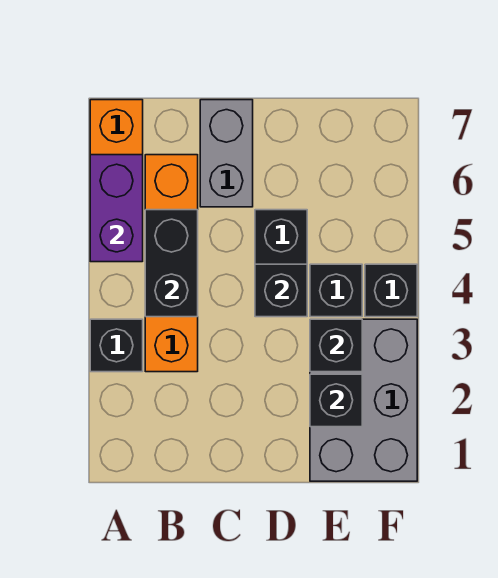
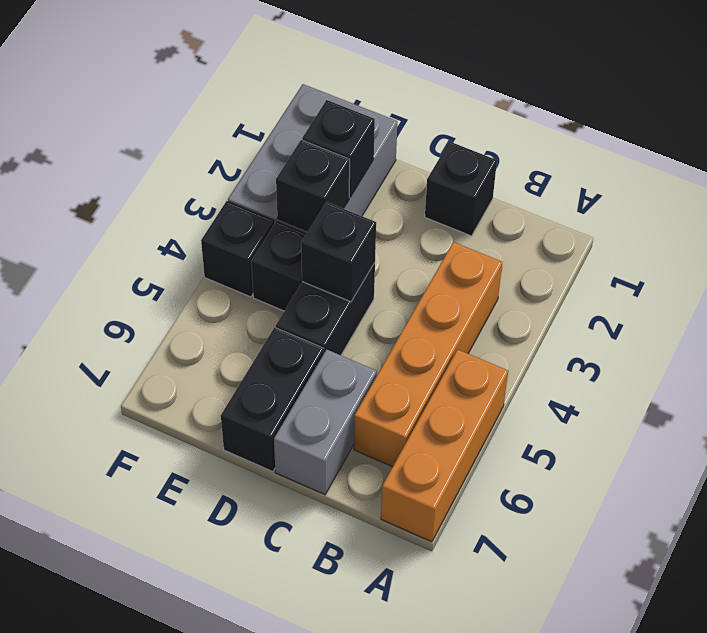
black 1x1 brick [90,319,143,372] -> black 1x1 brick moved to [425,142,497,236]
purple 1x2 brick [90,155,143,262] -> none
black 1x2 brick [145,210,198,317] -> black 1x2 brick moved to [221,327,324,472]

